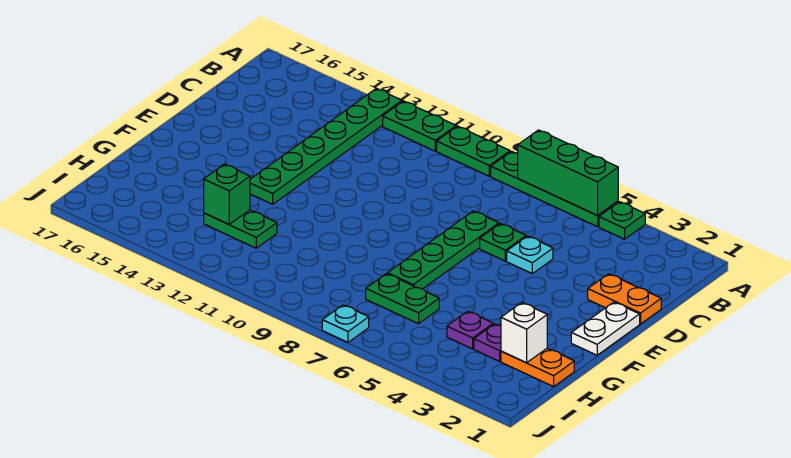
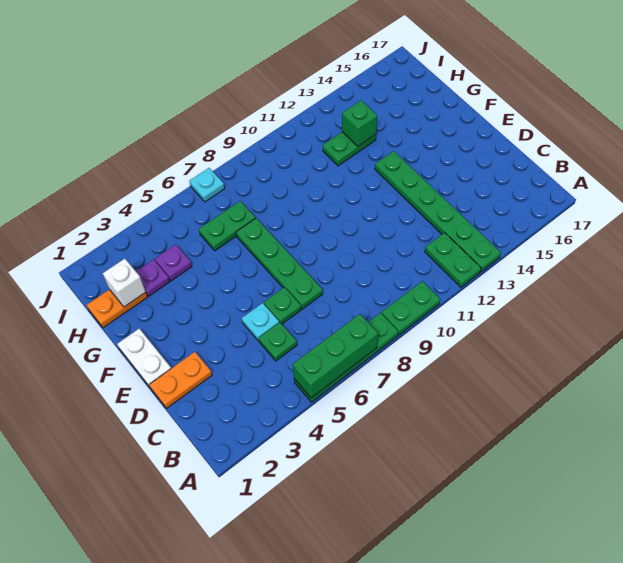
green 1x1 plate [599,202,645,239] -> green 1x1 plate moved to [259,322,297,361]
green 1x2 plate [383,101,456,151] -> green 1x2 plate turned to [425,233,481,287]

